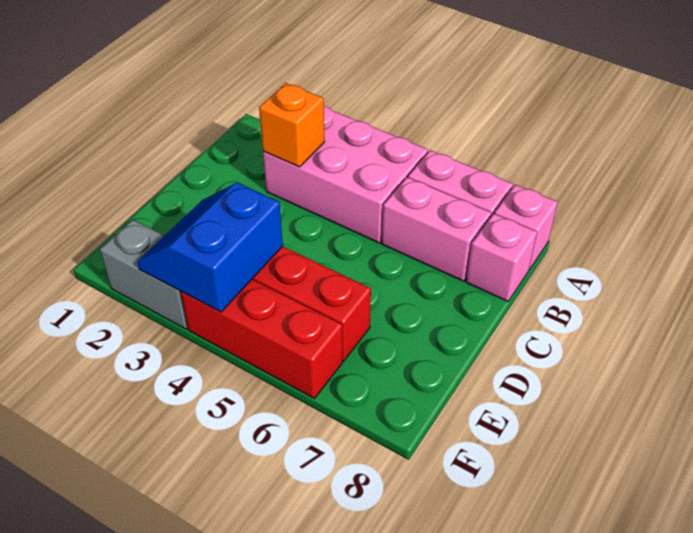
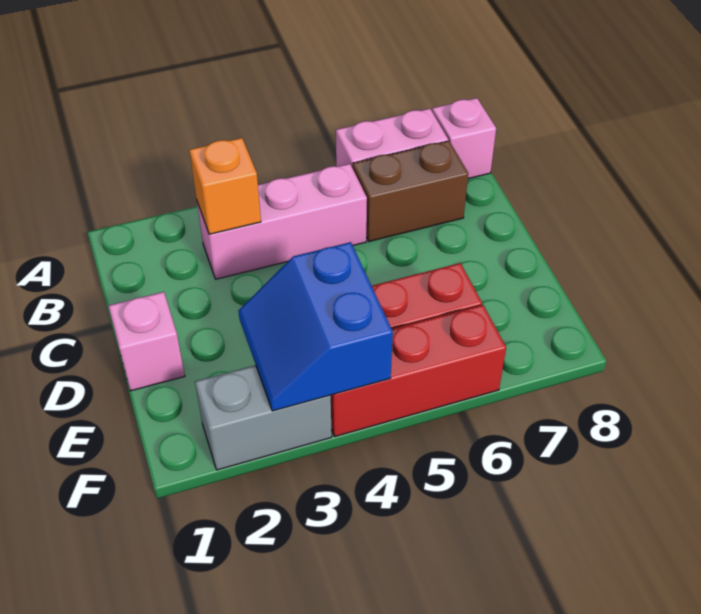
pink 2x3 brick [263,106,428,243] -> pink 1x3 brick [197,164,367,279]
pink 1x2 brick [382,177,491,281] -> brown 1x2 brick [353,141,468,241]
pink 1x1 brick [466,214,537,301] -> pink 1x1 brick moved to [109,292,185,391]

